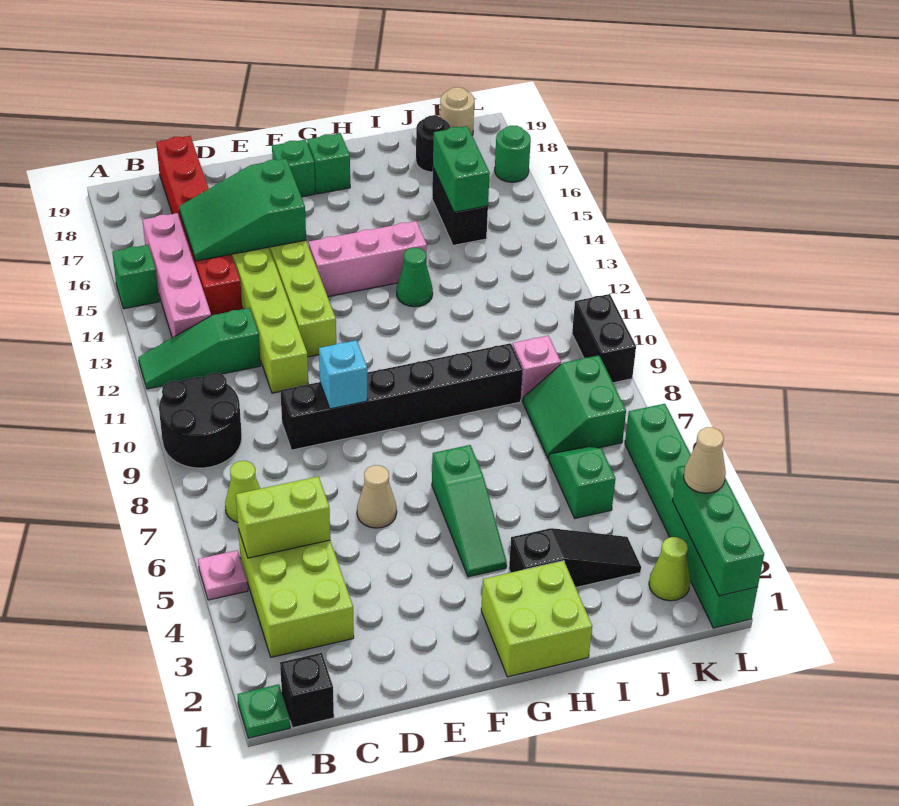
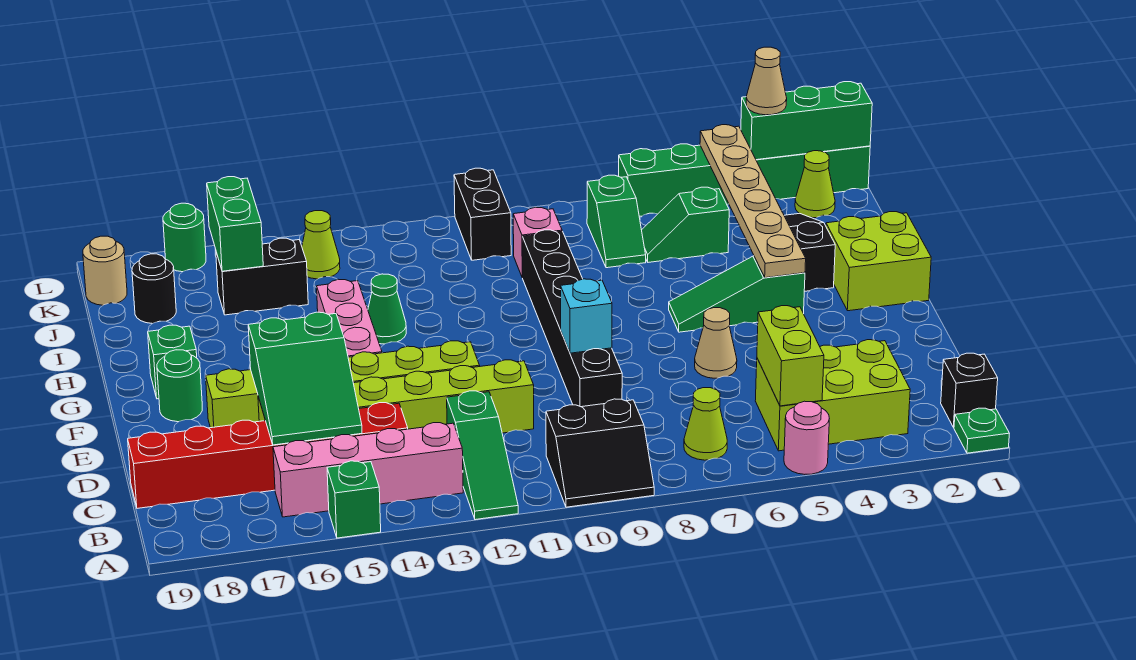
pink 1x1 plate [198,550,248,600] -> pink 1x1 round brick [784,401,829,474]
black 2x2 round brick [159,373,242,468] -> black 2x2 slope [546,399,654,507]
green 1x1 brick [272,140,315,197] -> green 1x1 round brick [157,350,202,422]
green 1x3 slope [432,445,507,577] -> green 1x3 slope turned to [669,256,805,332]
none -> tan 1x6 plate [700,125,806,278]
green 2x2 slope [523,355,626,459] -> green 1x2 slope [587,175,646,268]
green 1x2 brick [433,126,490,212] -> green 1x2 brick turned to [207,177,263,271]
none -> lime 1x1 cone [302,211,340,279]
black 1x2 brick [572,294,636,383] -> black 1x2 brick turned to [454,168,511,260]

